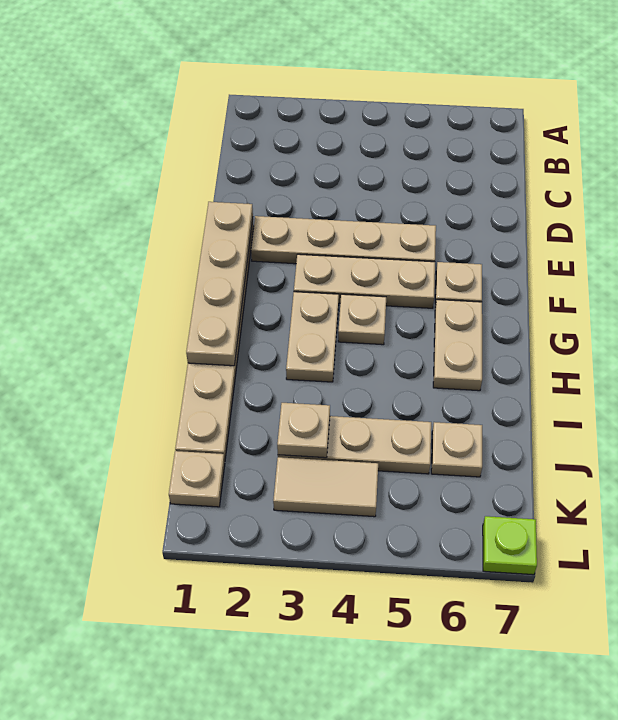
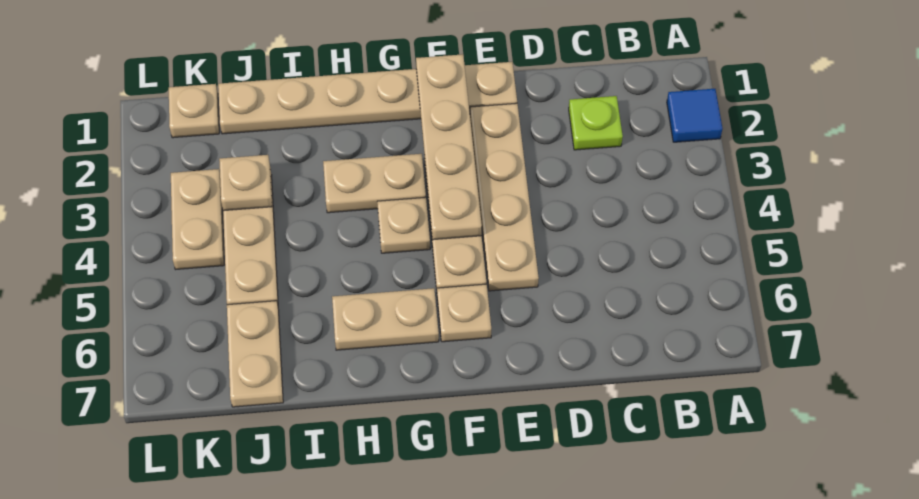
none -> blue 1x1 tile [667,89,722,142]
tan 1x4 plate [186,202,253,366] -> tan 1x4 plate turned to [416,54,482,240]
tan 1x1 plate [431,422,482,477] -> tan 1x2 plate [227,301,283,407]
tan 1x2 tile [273,457,378,517] -> tan 1x2 plate [171,169,224,270]
lime 1x1 plate [483,516,537,575] -> lime 1x1 plate moved to [569,96,623,150]

